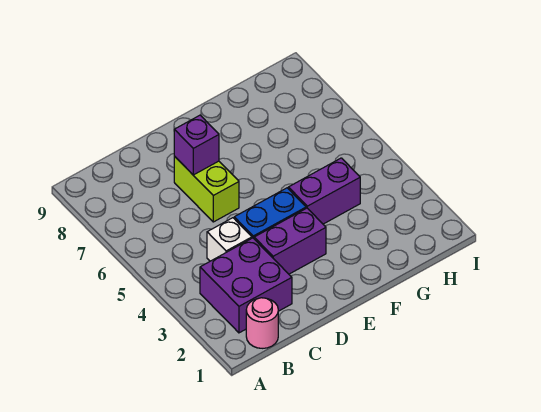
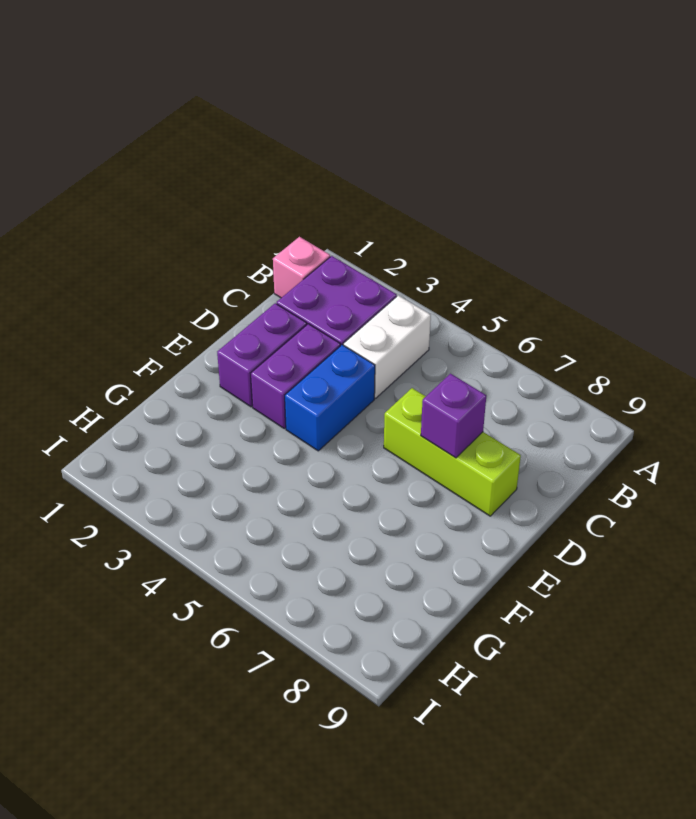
pink 1x1 round brick [246,298,278,348] -> pink 1x1 brick [273,237,330,298]
white 1x1 brick [207,218,252,261] -> white 1x2 brick [343,295,431,398]
lime 1x2 brick [174,156,239,222] -> lime 1x3 brick [384,388,521,516]
purple 1x2 brick [288,158,360,224] -> purple 1x2 brick moved to [217,303,307,407]

